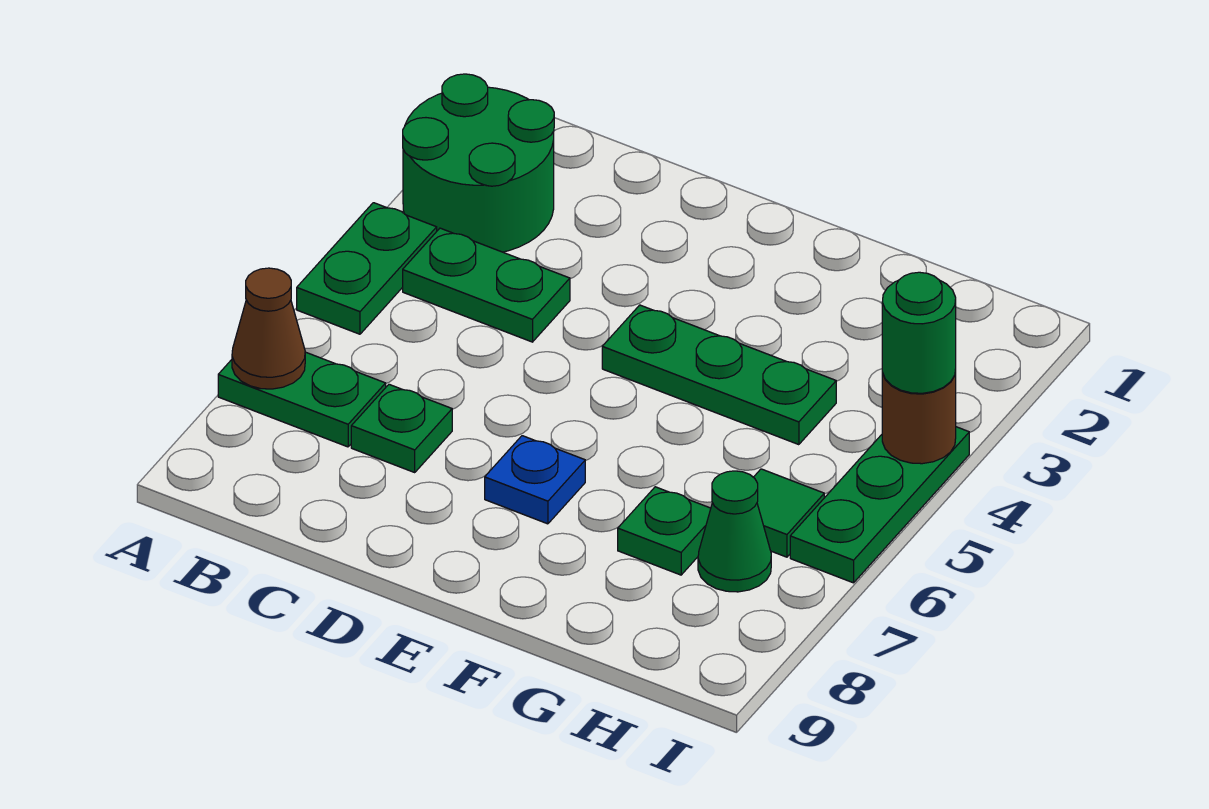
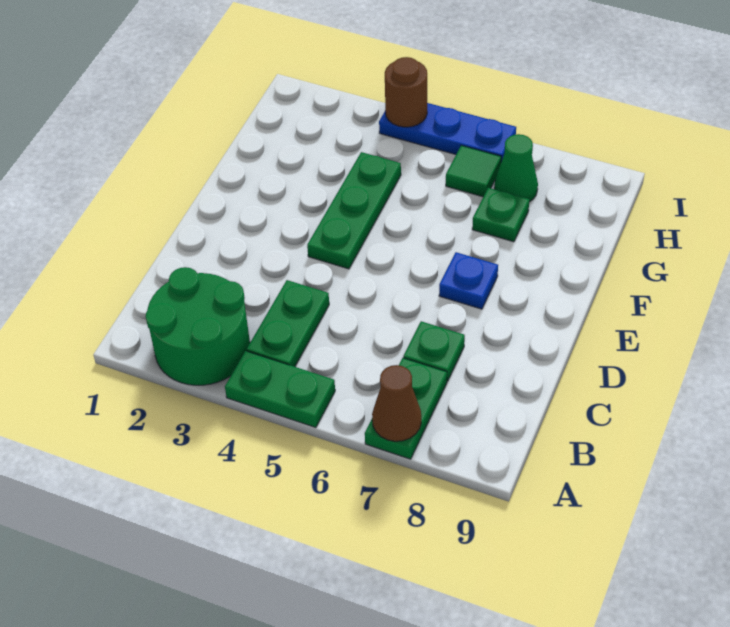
green 1x3 plate [790,427,969,583] -> blue 1x3 plate [379,103,516,162]
green 1x1 round brick [882,272,956,393] -> none

